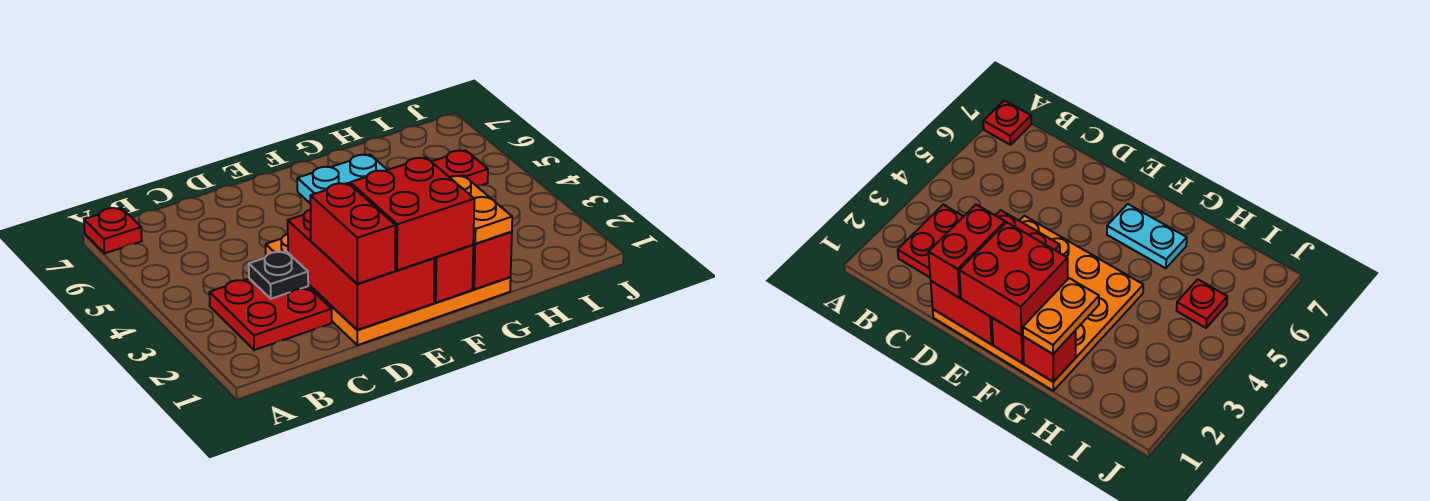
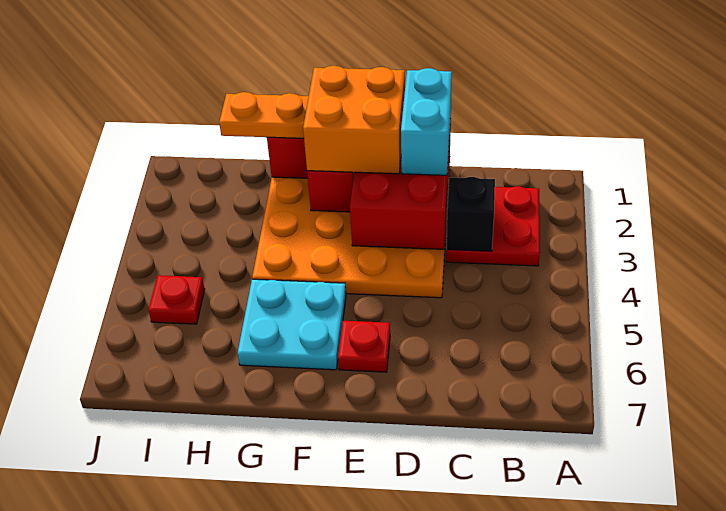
red 1x1 plate [84,208,142,253] -> red 1x1 plate moved to [338,321,390,372]
black 1x1 plate [249,251,308,299] -> black 1x1 brick [447,177,495,251]
red 1x2 brick [310,183,395,284] -> cyan 1x2 brick [401,68,452,175]
red 2x2 brick [350,158,474,270] -> orange 2x2 brick [303,66,405,174]
cyan 1x2 plate [297,154,387,203] -> cyan 2x2 plate [238,279,346,370]
orange 1x2 plate [450,176,512,244] -> orange 1x2 plate turned to [219,92,309,138]

